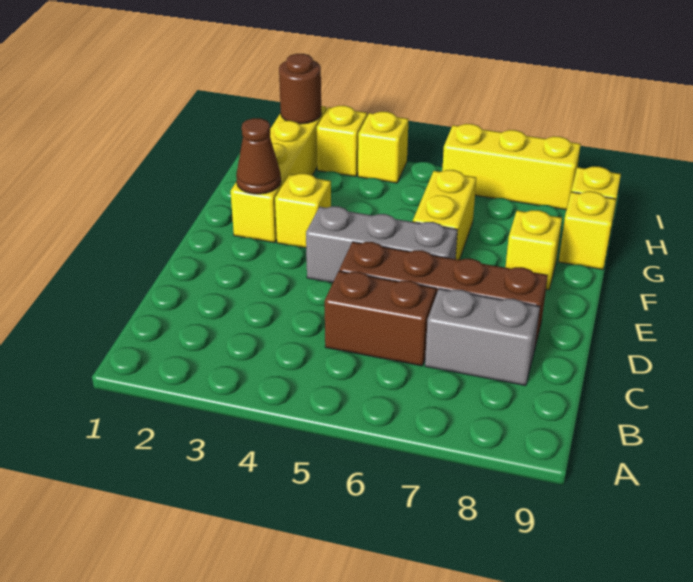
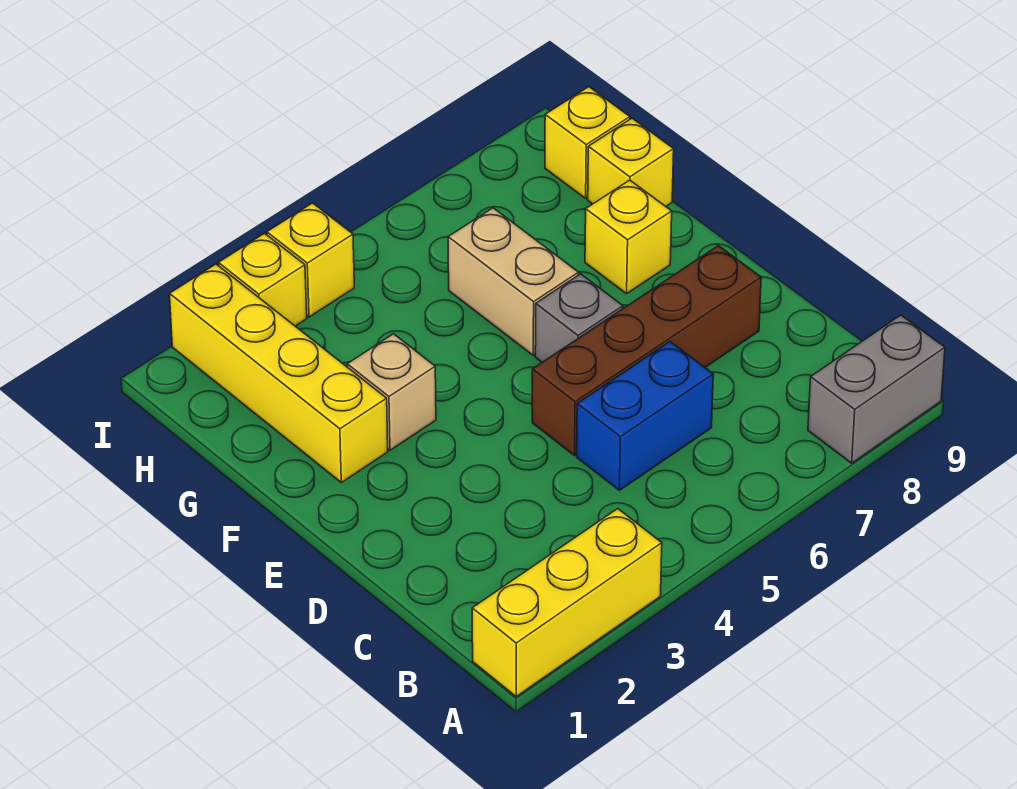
brown 1x2 brick [325,271,436,366] -> blue 1x2 brick [577,342,713,490]
grey 1x2 brick [425,289,540,386] -> grey 1x2 brick moved to [808,315,945,463]
grey 1x3 brick [306,206,458,283] -> grey 1x1 brick [535,274,623,362]
brown 1x1 cone [236,118,281,194] -> none
yellow 1x1 brick [275,174,331,248] -> tan 1x1 brick [347,334,436,450]
yellow 1x2 brick [413,170,476,260] -> tan 1x2 brick [448,208,579,355]
brown 1x1 round brick [279,54,321,124] -> none
yellow 1x3 brick [442,124,581,210] -> yellow 1x3 brick moved to [472,509,662,697]

